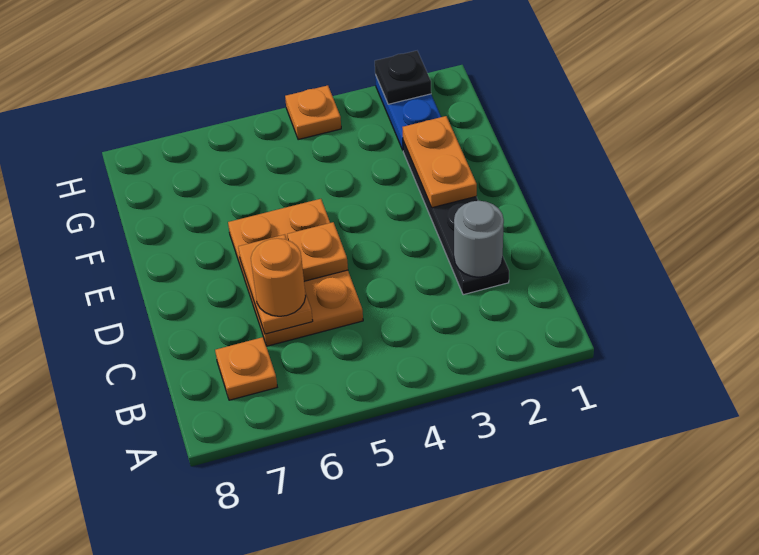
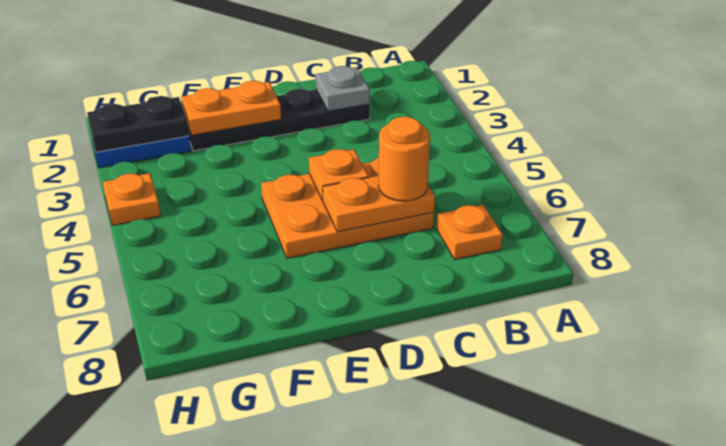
grey 1x1 round brick [454,201,504,277] -> grey 1x1 plate [316,66,370,111]
black 1x1 plate [375,51,431,104] -> black 1x2 plate [87,96,189,152]

